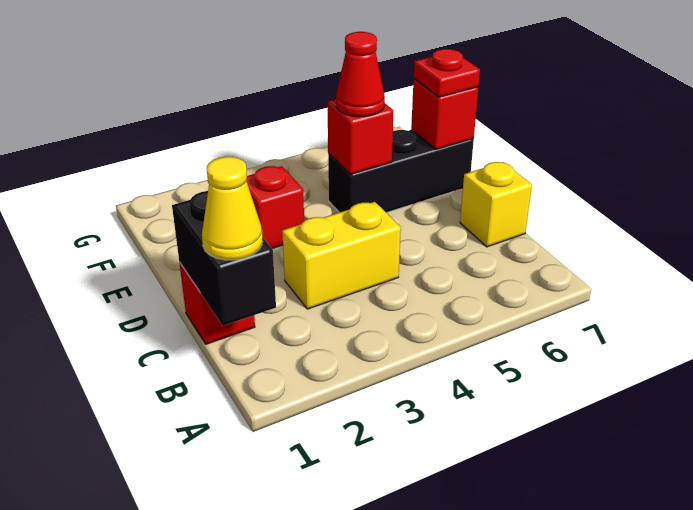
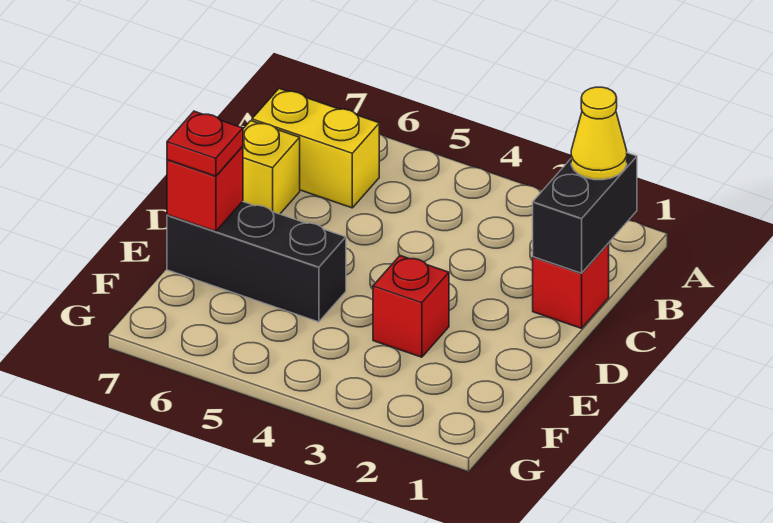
yellow 1x2 brick [282,202,401,309] -> yellow 1x2 brick moved to [252,89,379,208]
red 1x1 brick [327,99,394,174] -> none
red 1x1 cone [336,32,385,117] -> none

